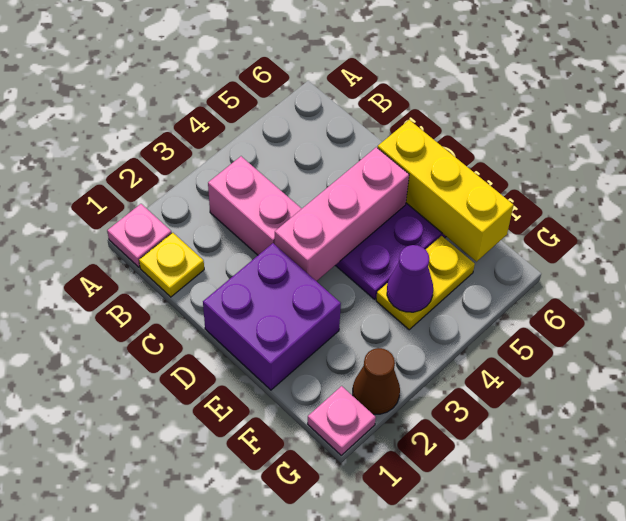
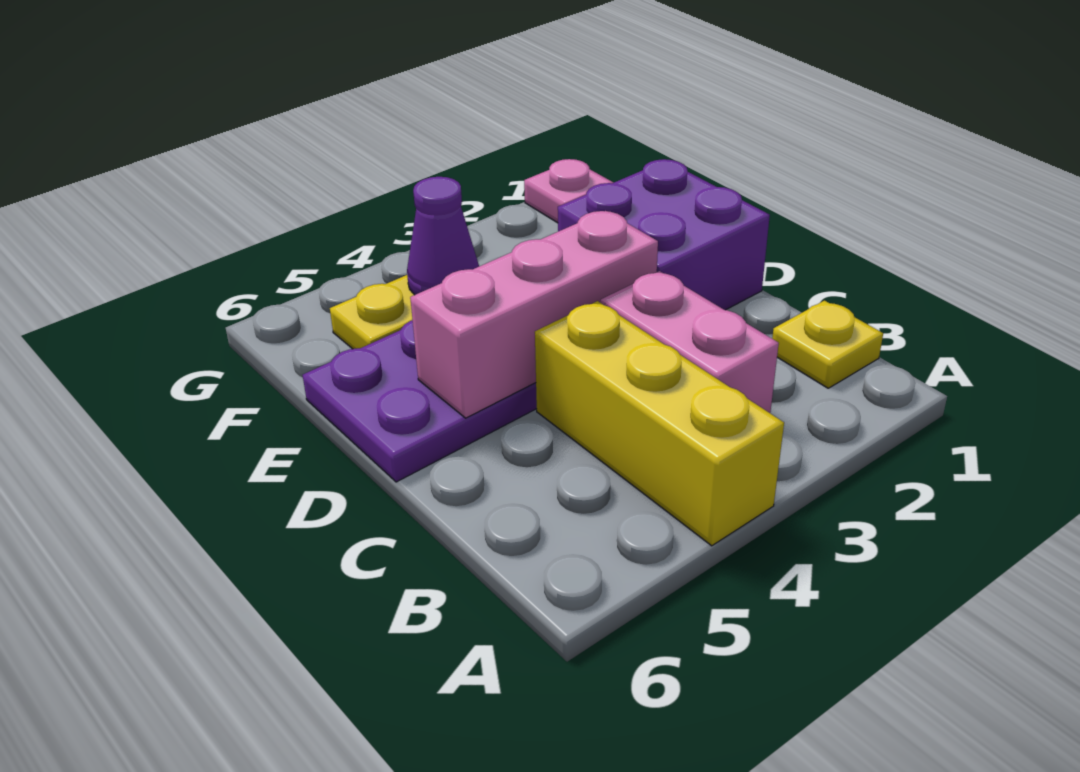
pink 1x1 plate [107,204,171,267] -> none
yellow 1x3 brick [378,120,514,262] -> yellow 1x3 brick moved to [535,301,784,546]
brown 1x1 cone [353,348,400,414] -> none

